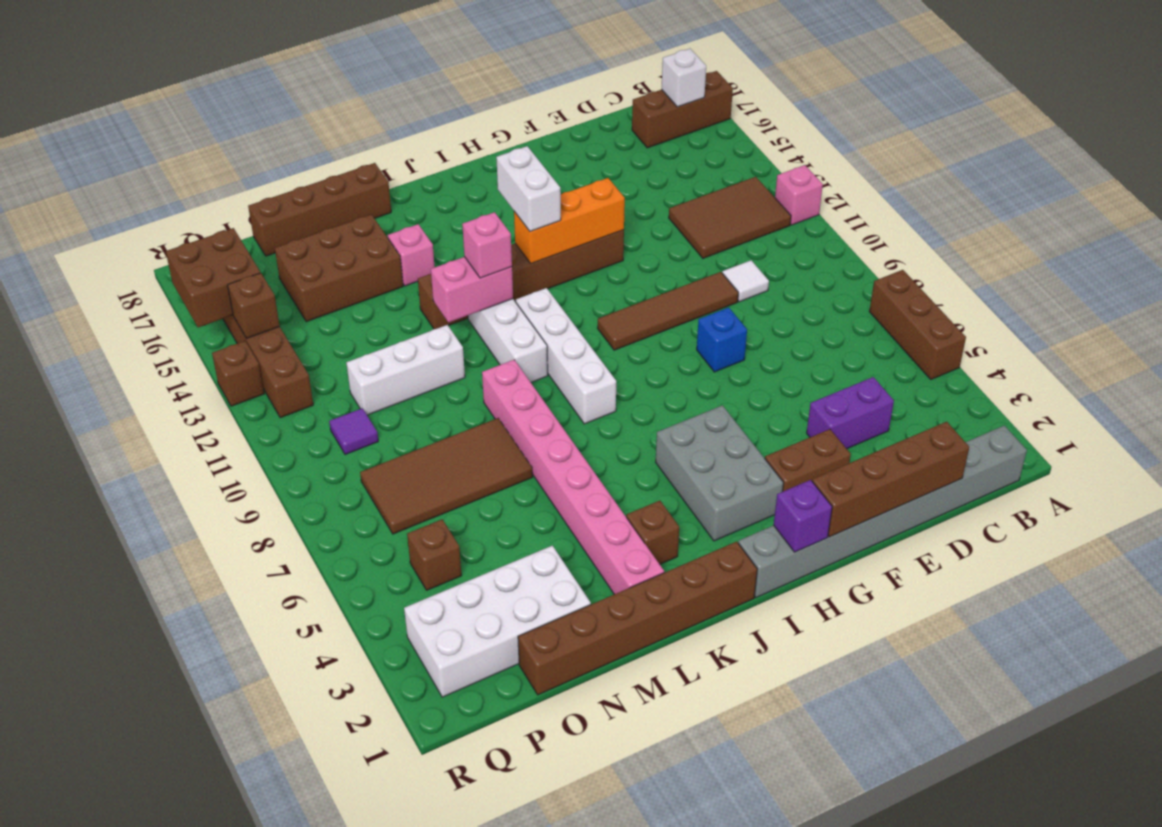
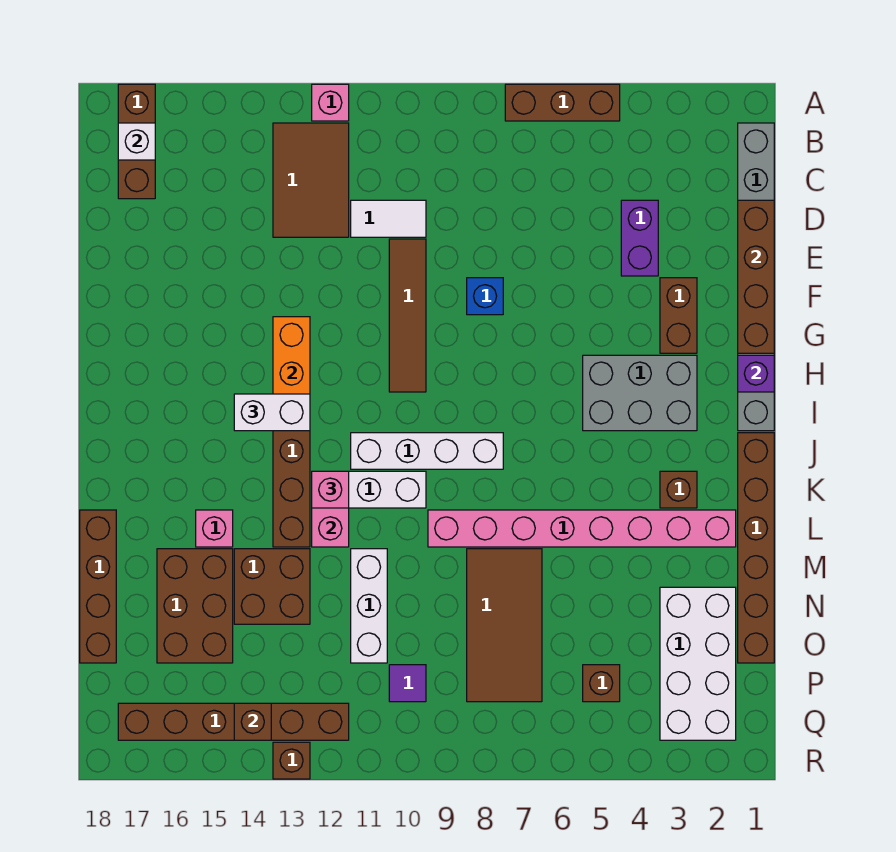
white 1x1 tile [722,260,769,302] -> white 1x2 tile [351,200,426,237]
brown 2x2 brick [166,228,260,327] -> brown 2x2 brick moved to [234,549,310,624]

